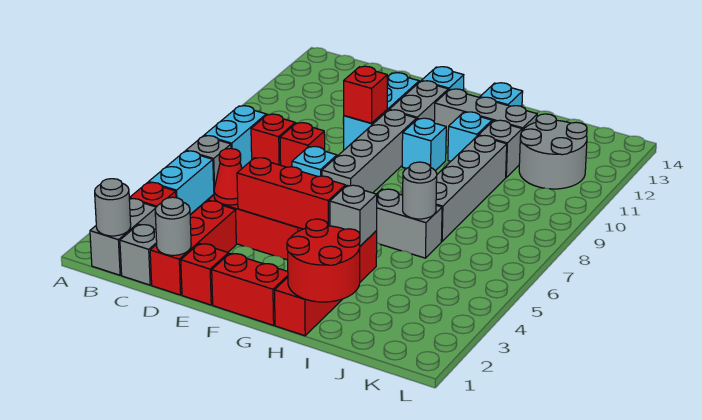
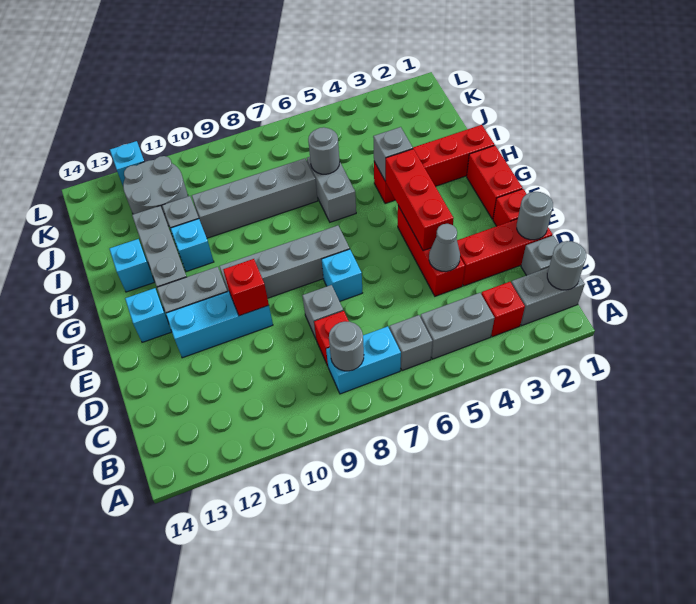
cyan 1x2 brick [149,151,214,214] -> grey 1x2 brick [421,293,495,359]
none -> grey 1x1 round brick [329,322,364,371]
red 1x1 cone [214,149,242,205] -> grey 1x1 cone [429,224,460,272]
red 1x1 brick [280,123,325,167] -> grey 1x1 brick [302,285,343,339]
cyan 1x1 brick [402,118,446,171] -> cyan 1x1 brick moved to [110,141,144,185]
red 2x2 round brick [287,219,360,302] -> none

